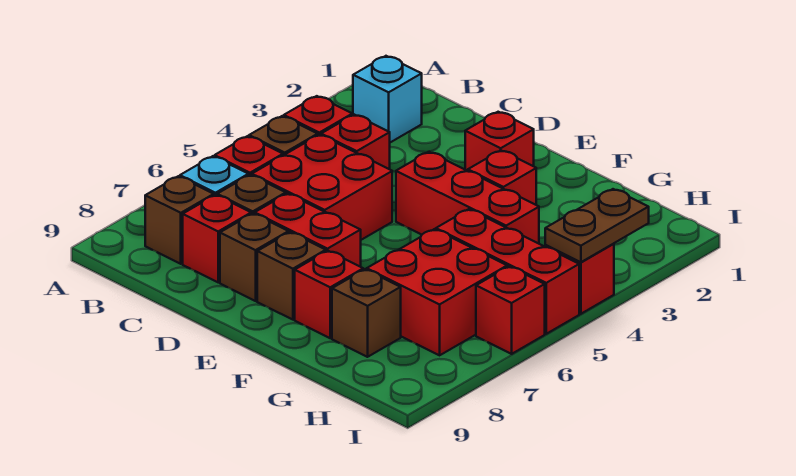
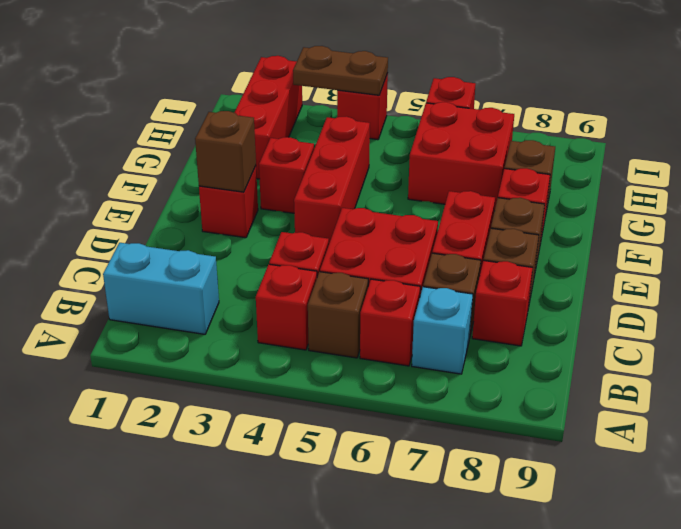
cyan 1x1 brick [353,56,422,142] -> cyan 1x2 brick [103,243,219,334]
brown 1x1 brick [145,176,214,264] -> brown 1x1 brick moved to [195,111,256,192]
red 1x3 brick [436,209,579,334] -> red 1x3 brick moved to [234,56,302,179]

